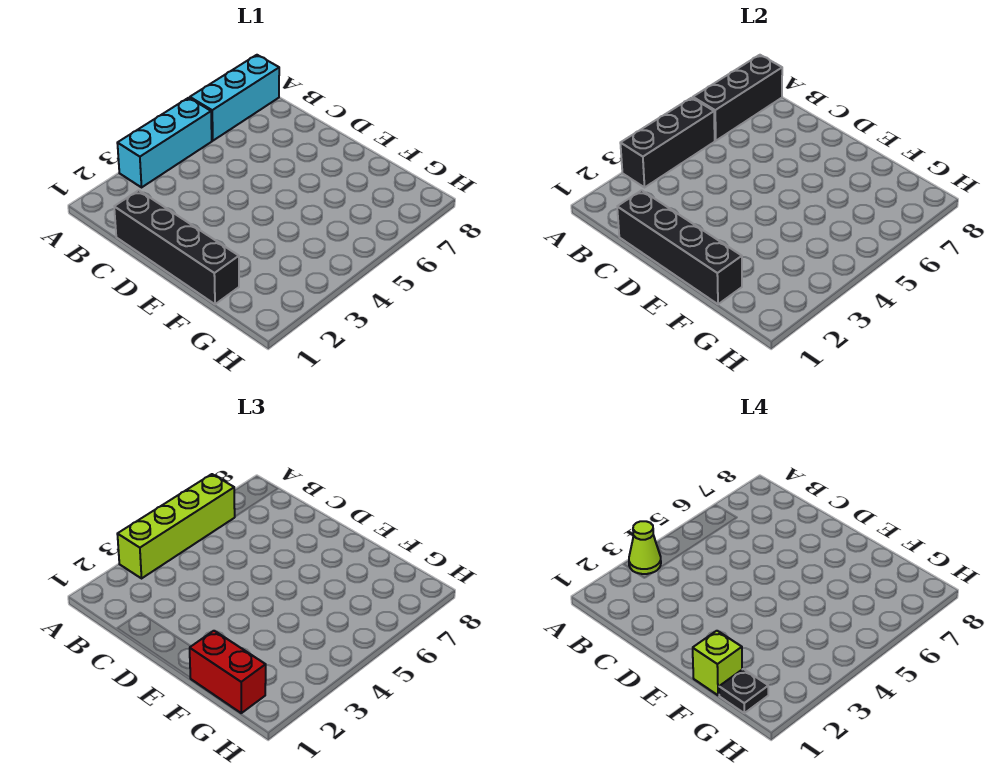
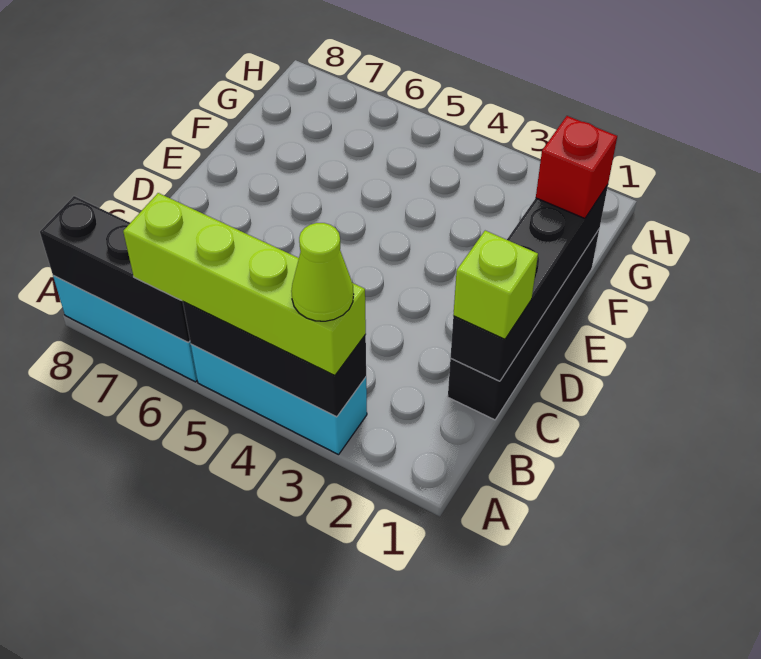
red 1x2 brick [190,631,266,713] -> red 1x1 brick [536,116,617,219]
lime 1x1 brick [693,631,742,695] -> lime 1x1 brick moved to [453,231,538,339]
black 1x1 plate [719,669,768,713] -> none

